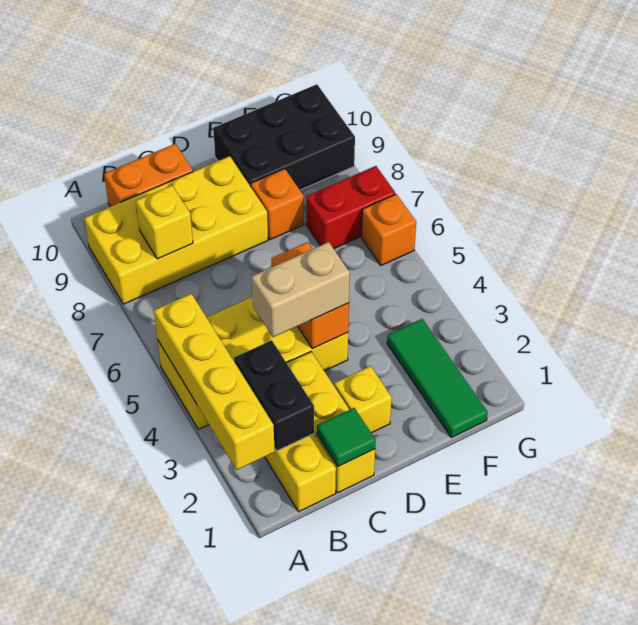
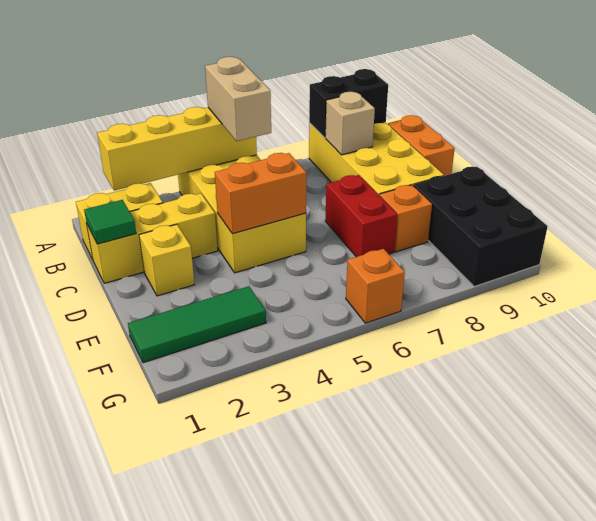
black 1x2 brick [234,340,314,451] -> black 1x2 brick moved to [309,69,388,138]
yellow 1x1 brick [136,185,193,259] -> tan 1x1 brick [325,92,375,155]
tan 1x2 brick [251,242,350,337] -> tan 1x2 brick moved to [205,57,271,141]
red 1x2 brick [306,166,395,249] -> red 1x2 brick moved to [325,175,397,257]

